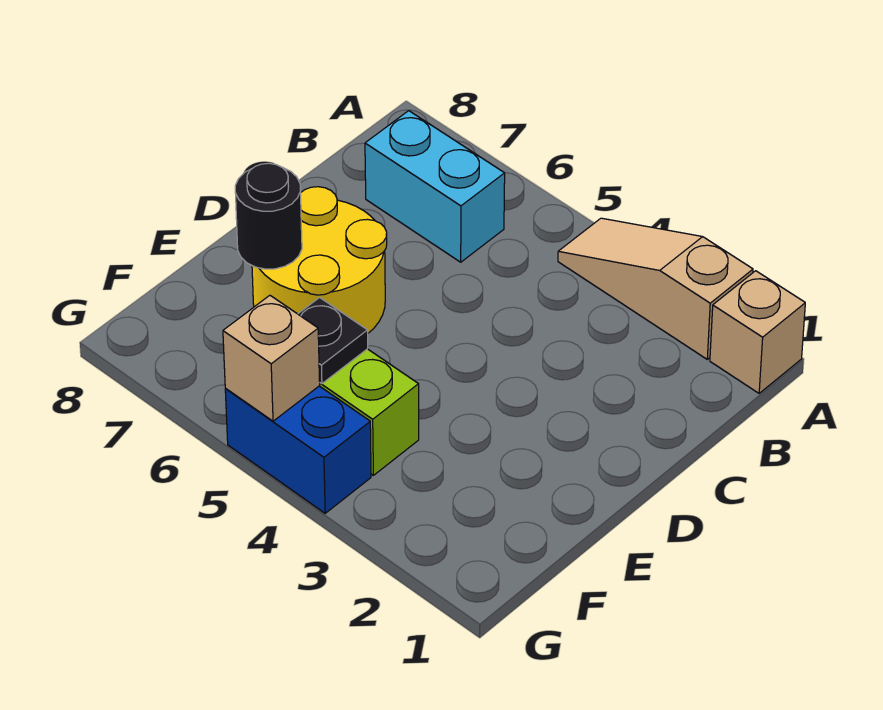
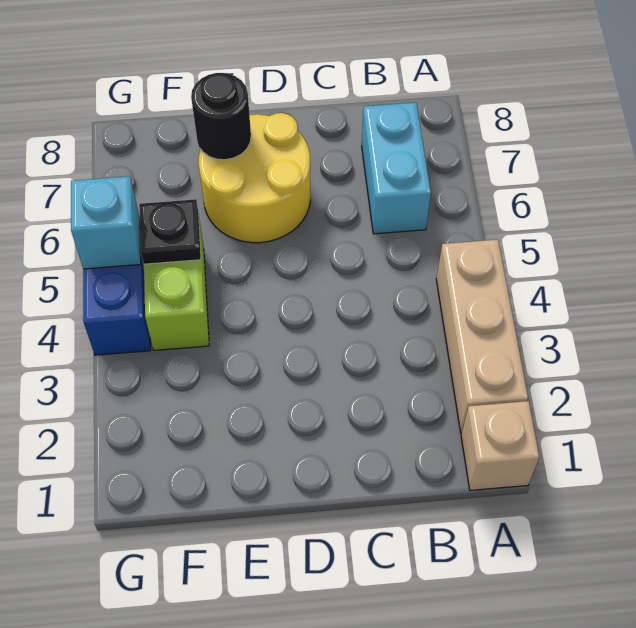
tan 1x3 slope [558,218,753,359] -> tan 1x3 brick [436,240,528,433]
tan 1x1 brick [223,295,320,421] -> cyan 1x1 brick [71,176,141,269]

